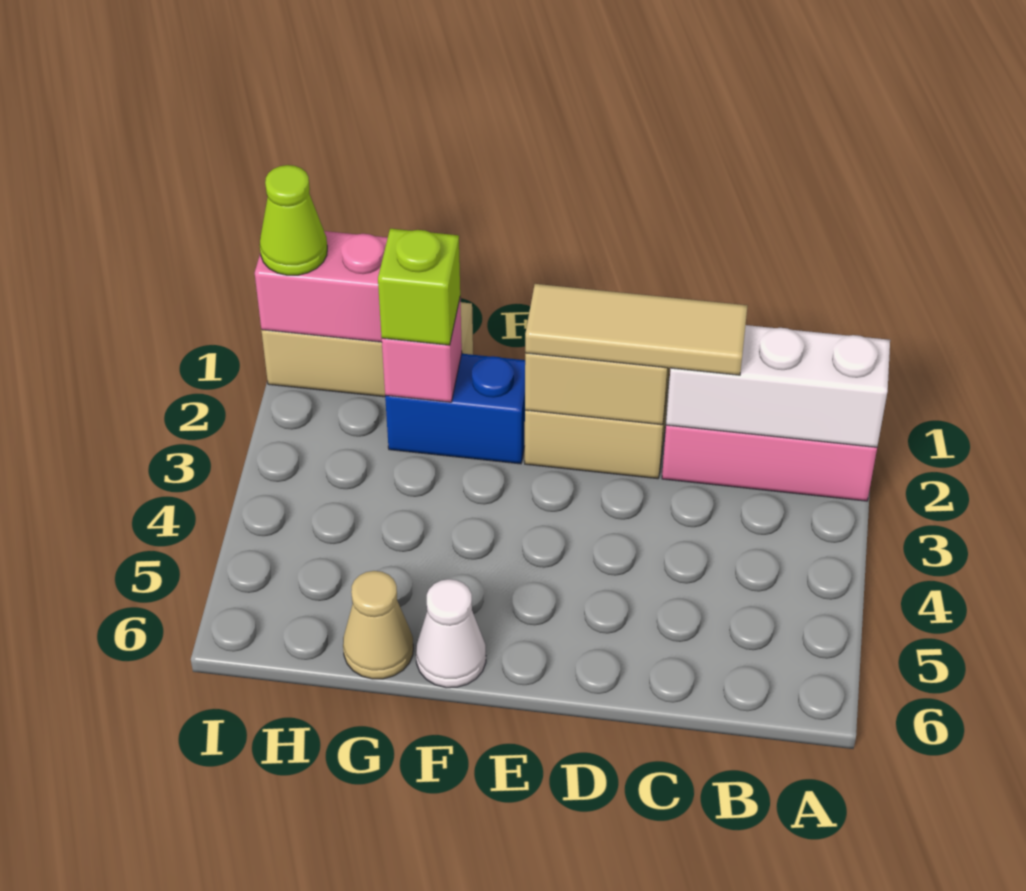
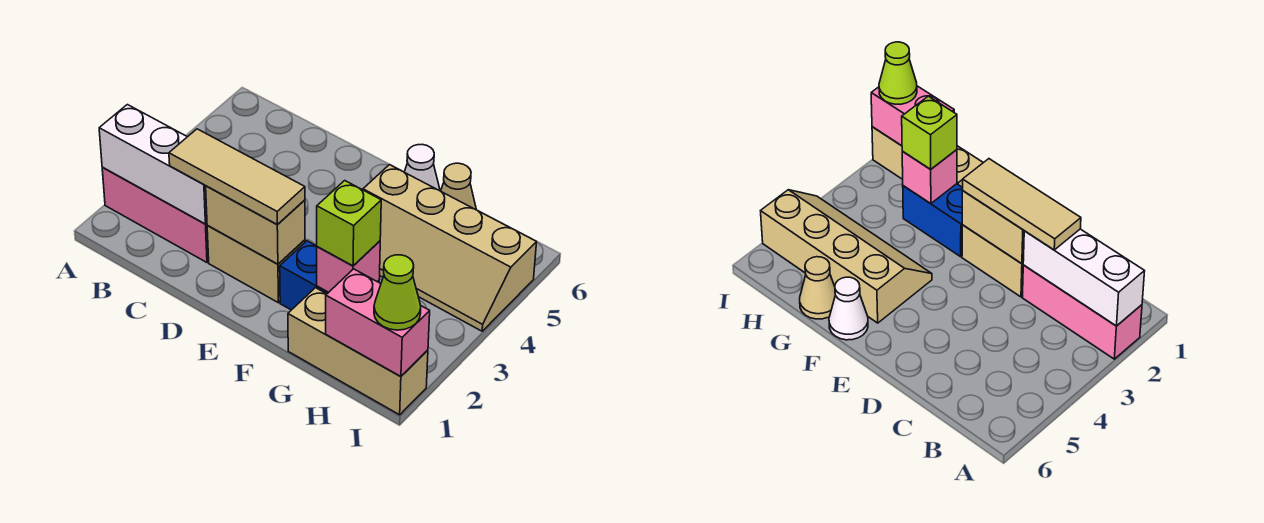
none -> tan 2x4 slope [363,165,537,331]

